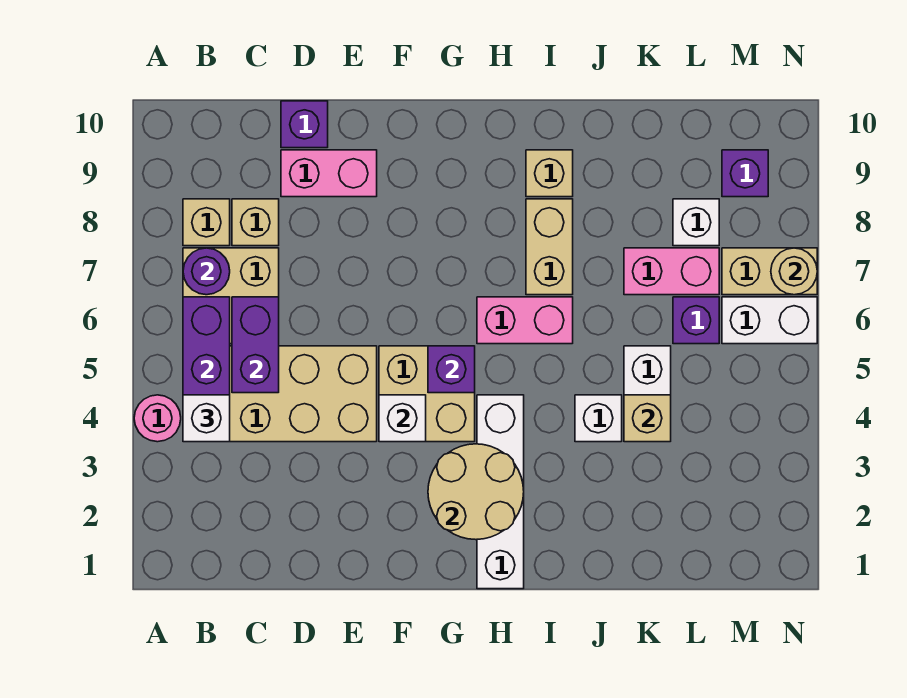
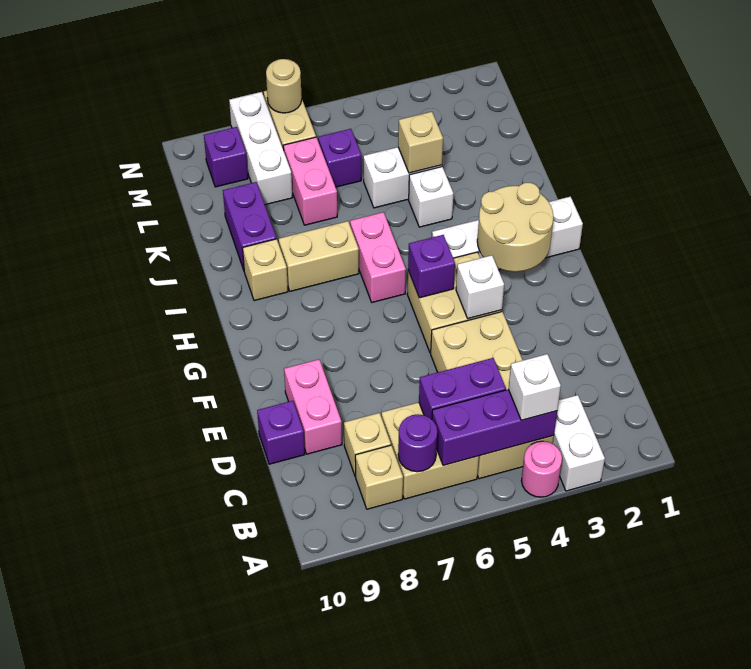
none -> purple 1x2 brick [223,182,276,270]
white 1x1 brick [673,199,719,246] -> white 1x3 brick [229,92,293,205]
white 1x2 brick [722,297,817,344] -> white 1x2 brick moved to [553,395,605,491]

